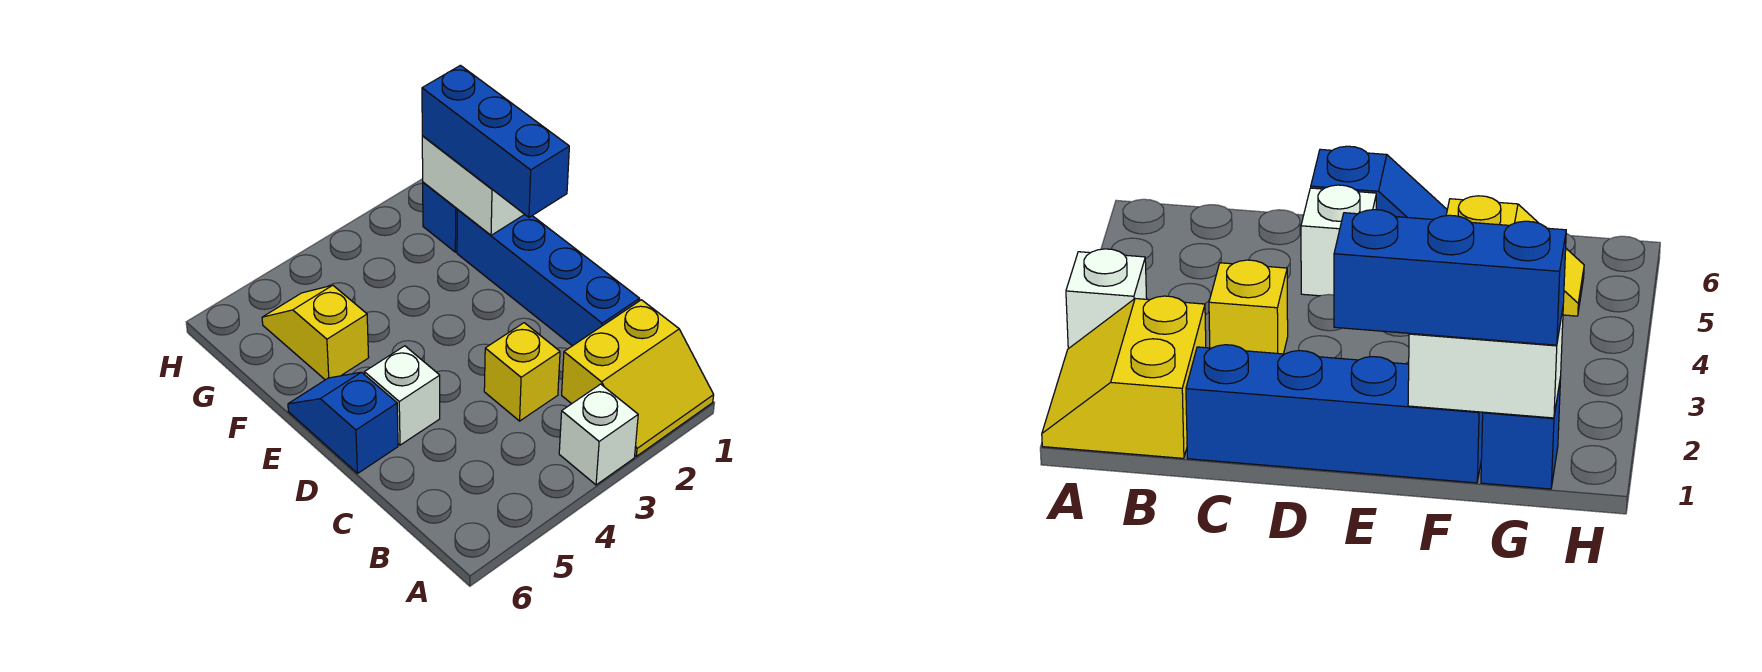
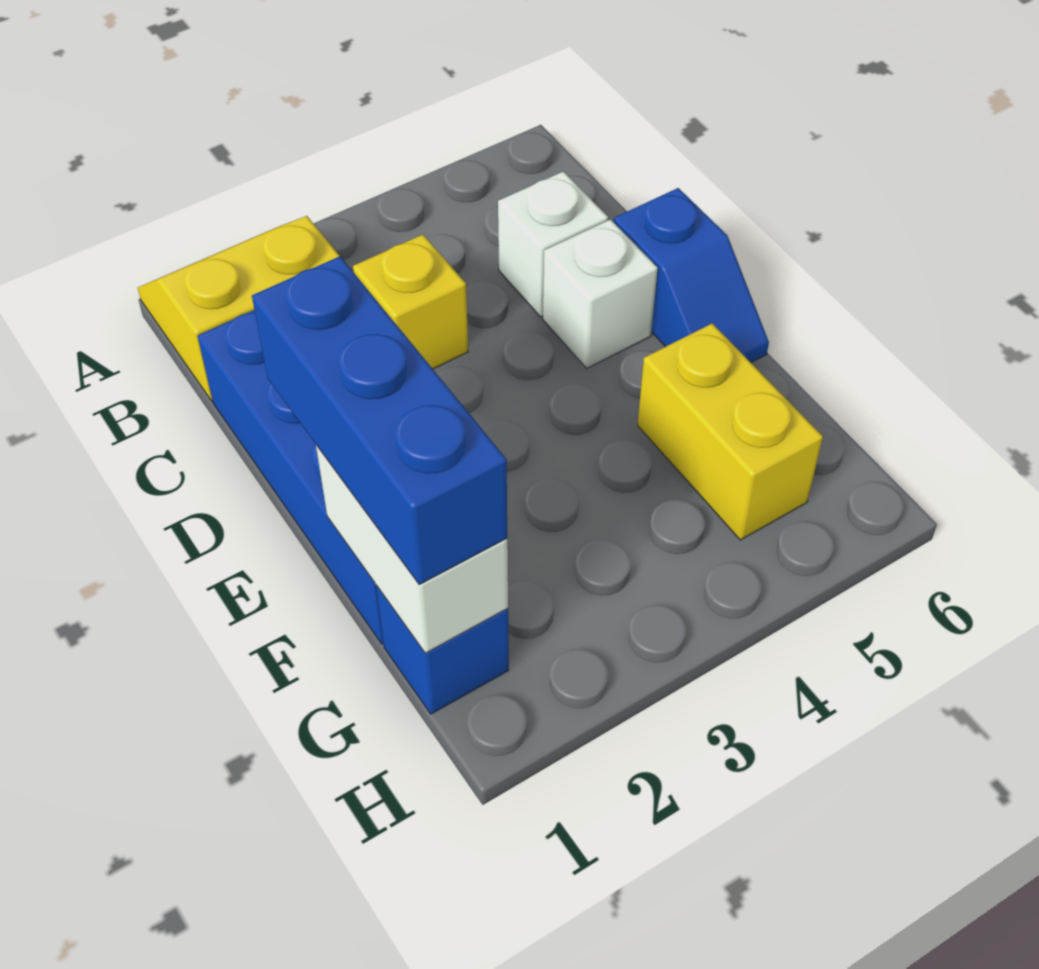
white 1x1 brick [559,384,638,485] -> white 1x1 brick moved to [498,172,608,317]
yellow 1x2 slope [262,285,369,380] -> yellow 1x2 brick [638,323,823,540]

